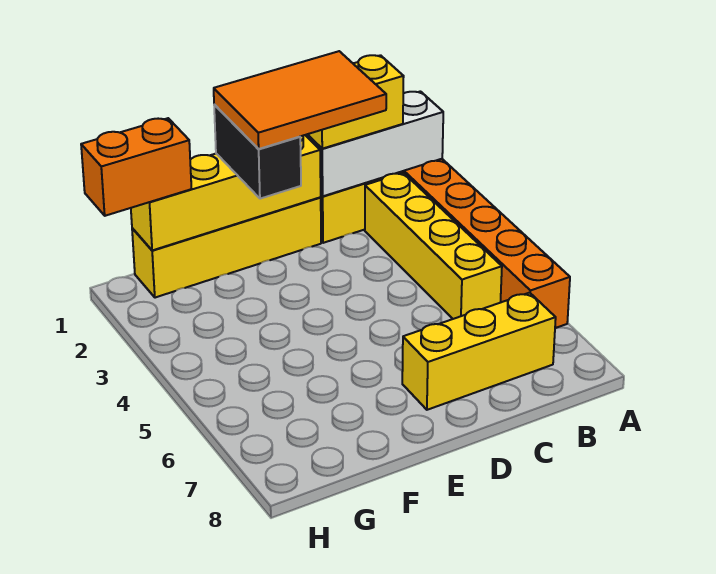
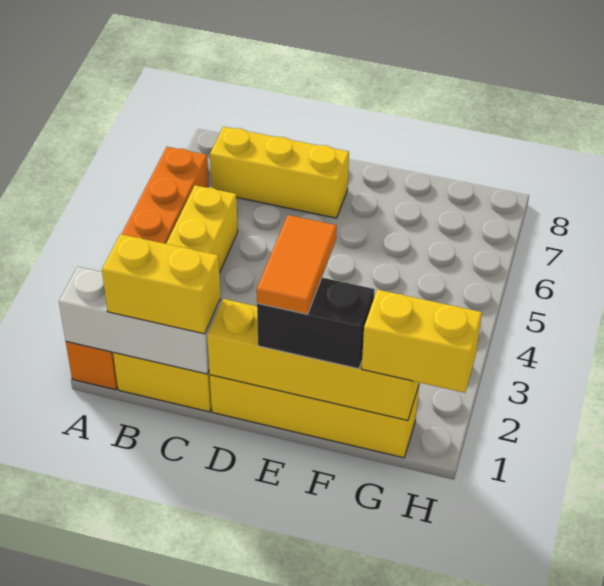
orange 2x3 tile [214,51,386,149] -> orange 1x2 tile [257,215,337,314]
black 1x2 brick [214,104,301,199] -> black 1x2 brick turned to [257,278,375,369]
orange 1x2 brick [81,118,191,216] -> yellow 1x2 brick [362,290,482,393]

